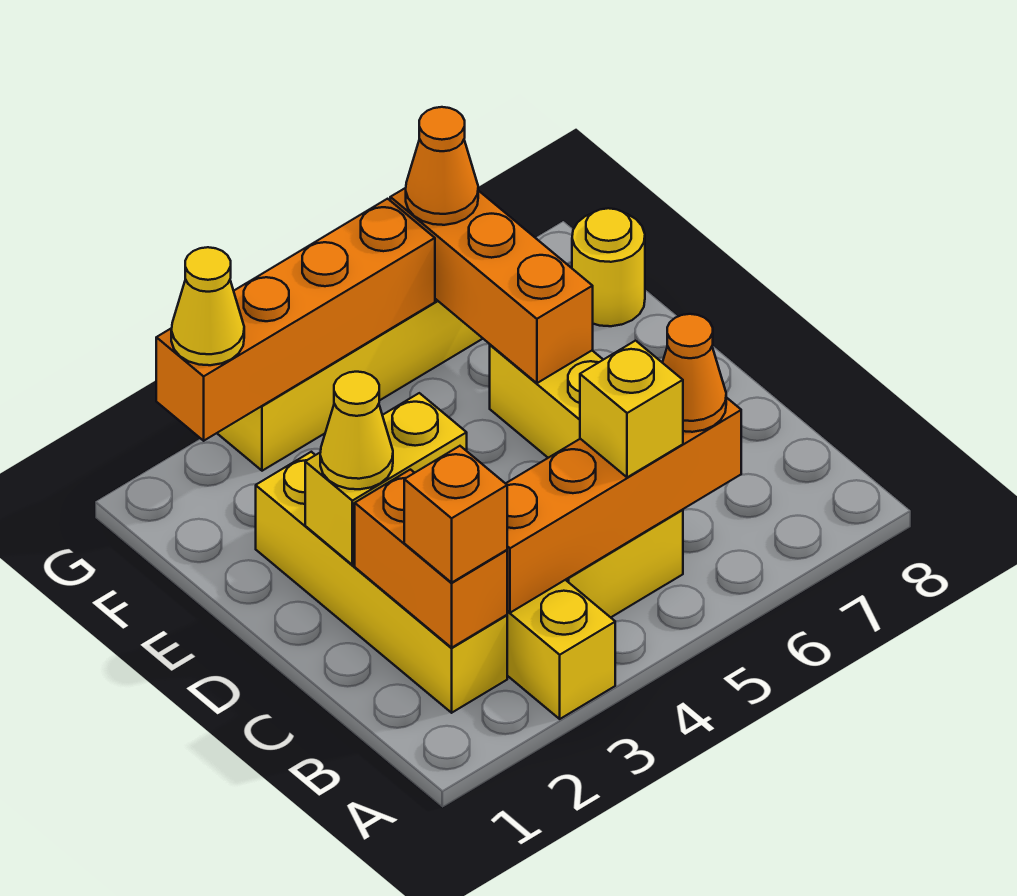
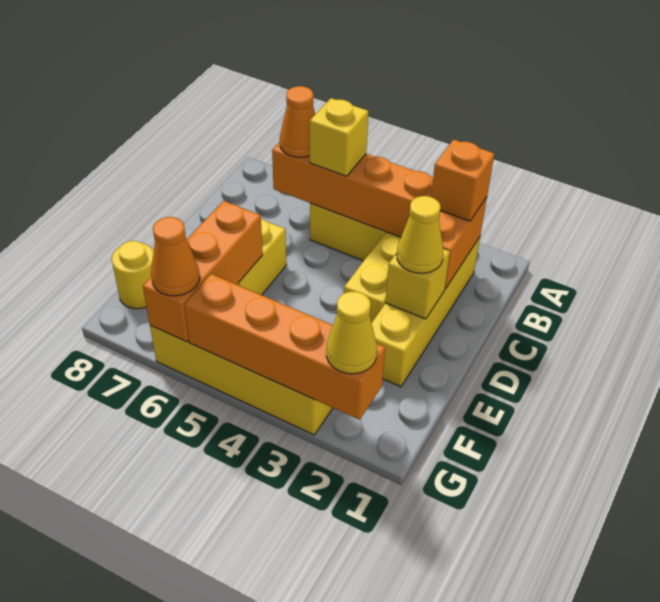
yellow 1x2 brick [305,393,467,565] -> yellow 1x1 brick [385,249,450,319]

